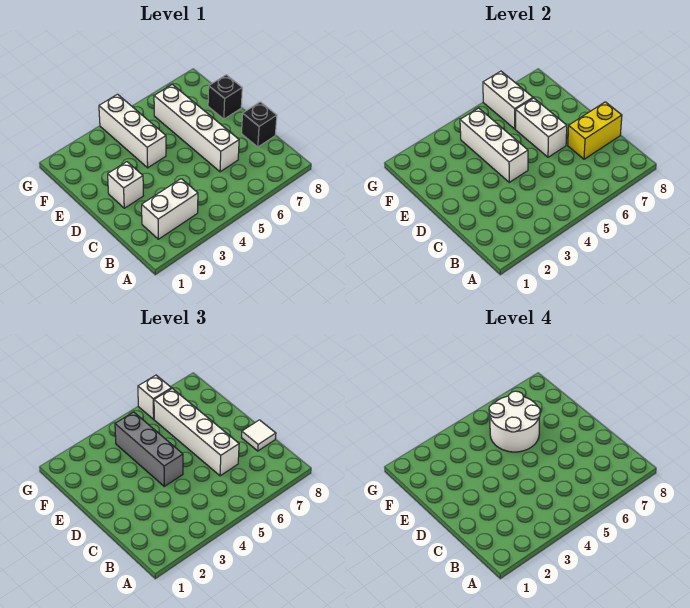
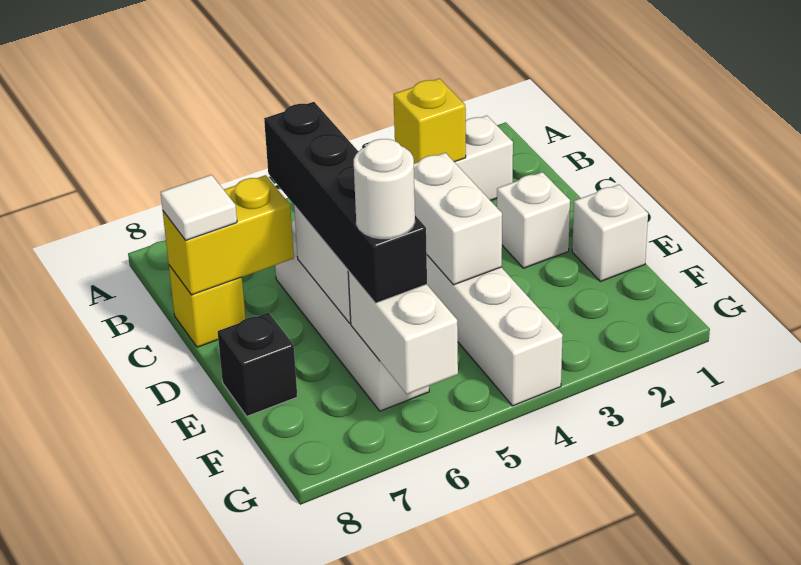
none -> yellow 1x1 brick [394,79,466,163]
white 1x4 brick [154,389,239,476] -> black 1x4 brick [264,102,427,303]
black 1x1 brick [242,102,277,147] -> yellow 1x1 brick [169,265,246,347]
white 1x3 brick [460,108,528,182] -> white 1x2 brick [414,153,502,285]
grey 1x3 brick [115,412,183,486] -> none
white 2x2 round brick [489,391,540,452] -> white 1x1 round brick [354,139,415,239]
white 1x1 brick [138,375,172,419] -> white 1x1 brick moved to [572,185,648,281]

